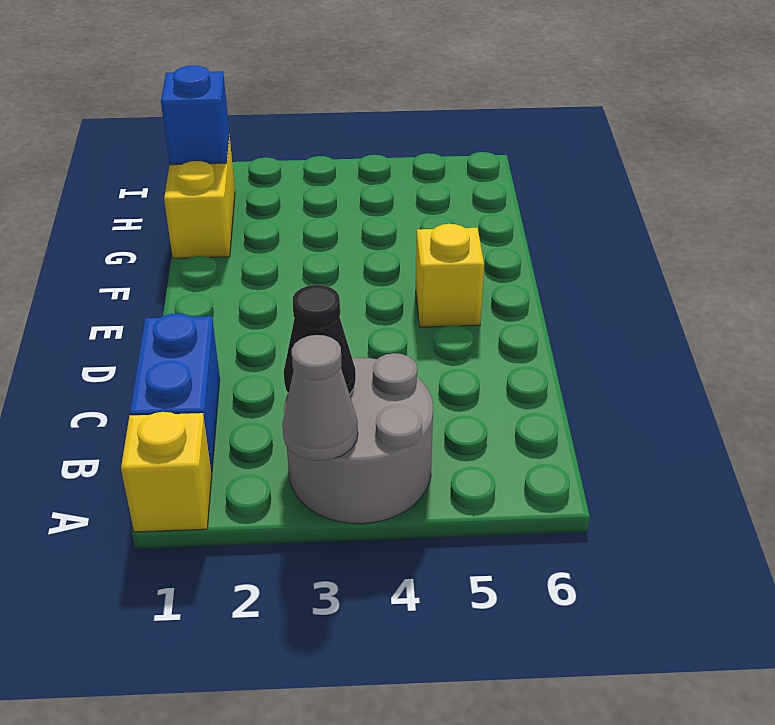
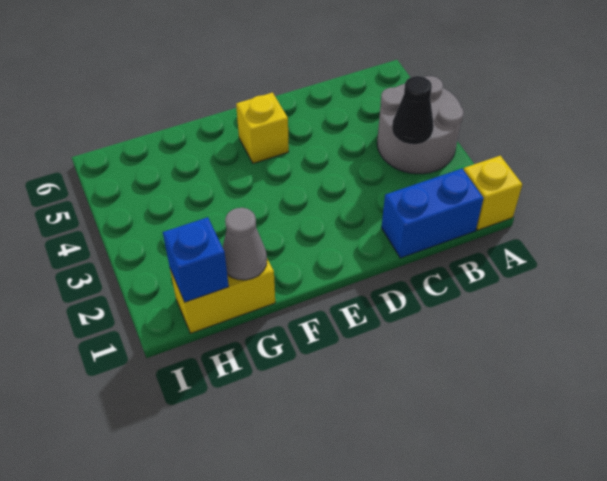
grey 1x1 cone [282,335,358,461] -> grey 1x1 cone moved to [223,208,267,280]

